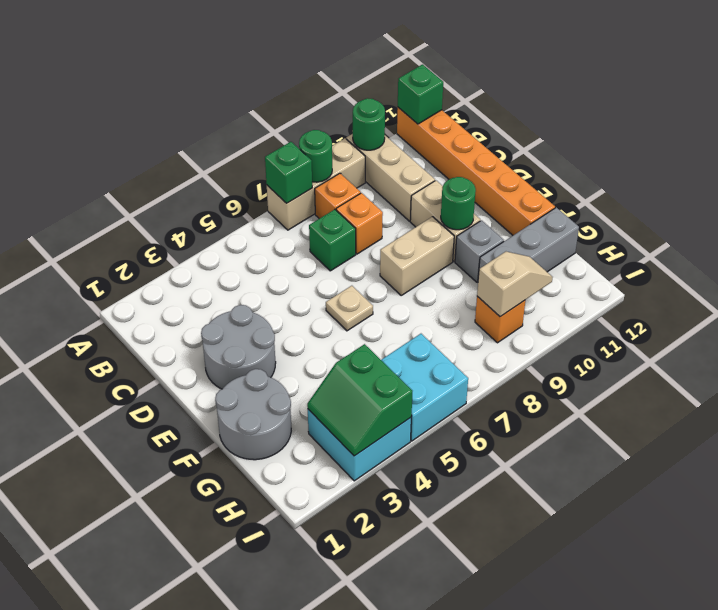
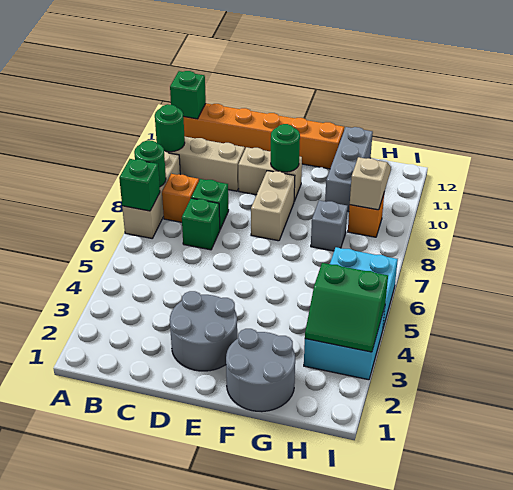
orange 1x1 brick [336,193,383,254] -> green 1x1 brick [191,179,229,229]
tan 1x1 plate [326,286,373,331] -> none
grey 1x1 brick [455,220,504,282] -> grey 1x1 brick moved to [311,200,348,251]

